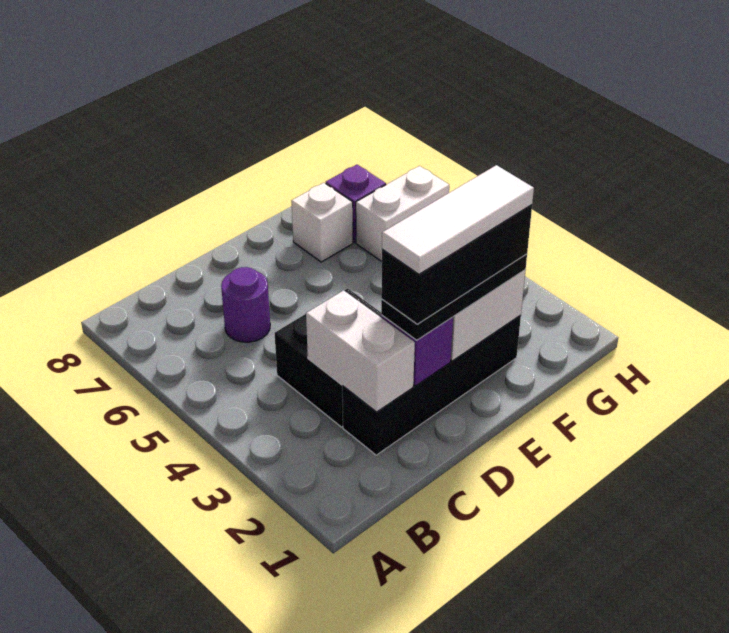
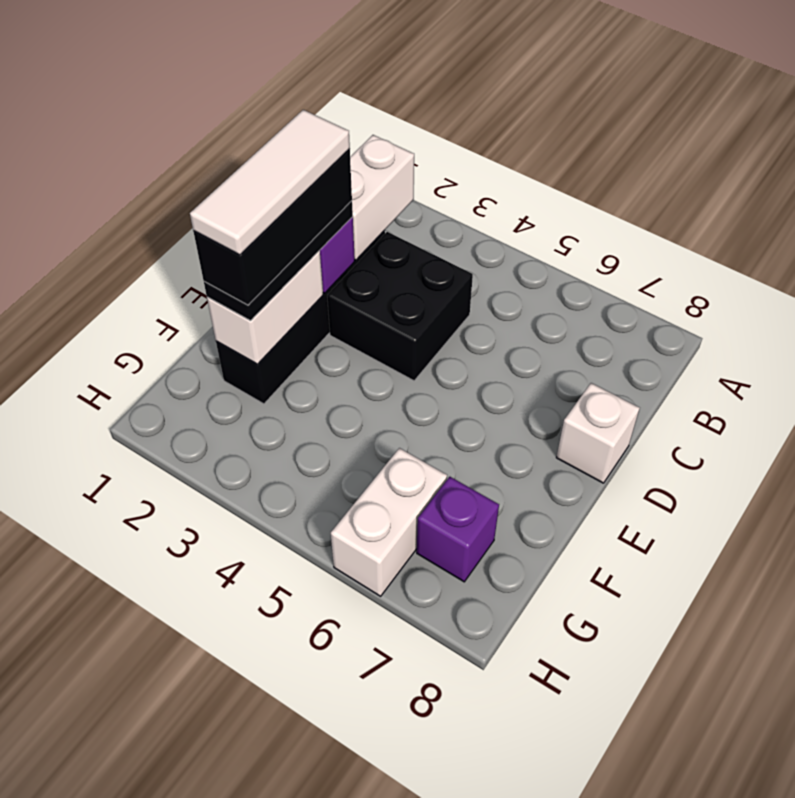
white 1x2 brick [306,290,415,412] -> white 1x2 brick turned to [350,135,414,260]
purple 1x1 round brick [221,267,270,342] -> none
white 1x1 brick [291,183,353,262] -> white 1x1 brick moved to [556,383,640,483]

